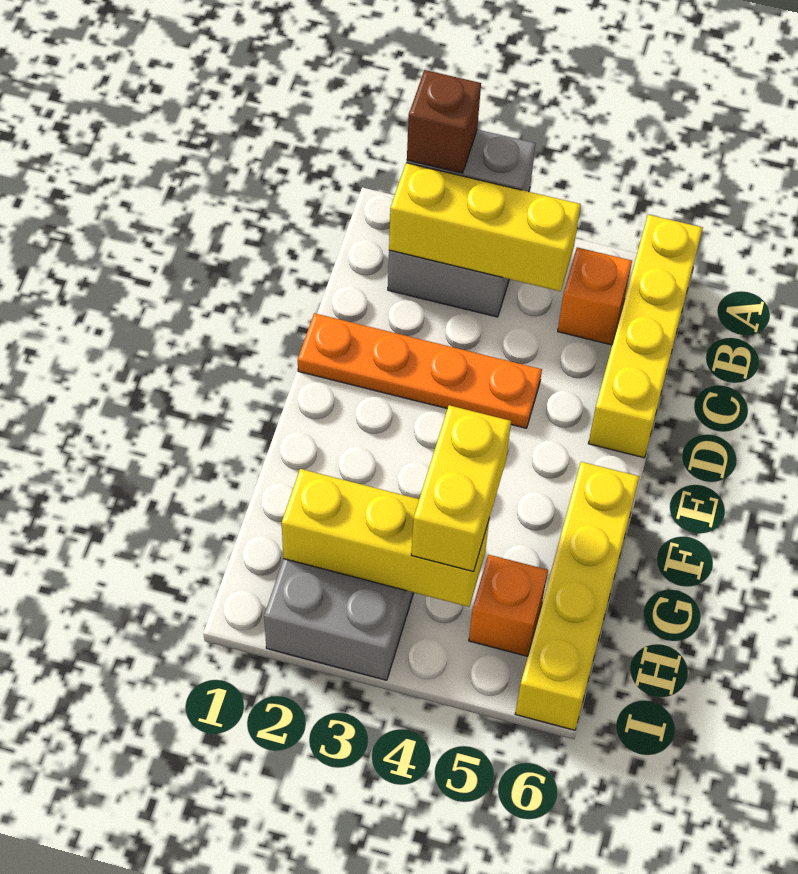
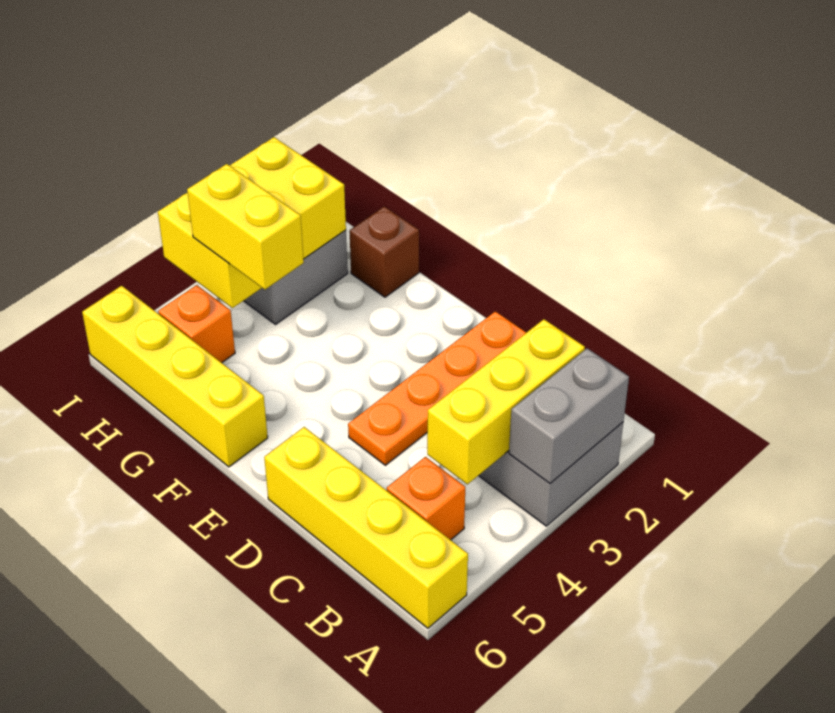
brown 1x1 brick [407,70,481,173] -> brown 1x1 brick moved to [350,206,419,297]
yellow 1x3 brick [282,469,489,607] -> yellow 2x3 brick [158,137,346,308]

